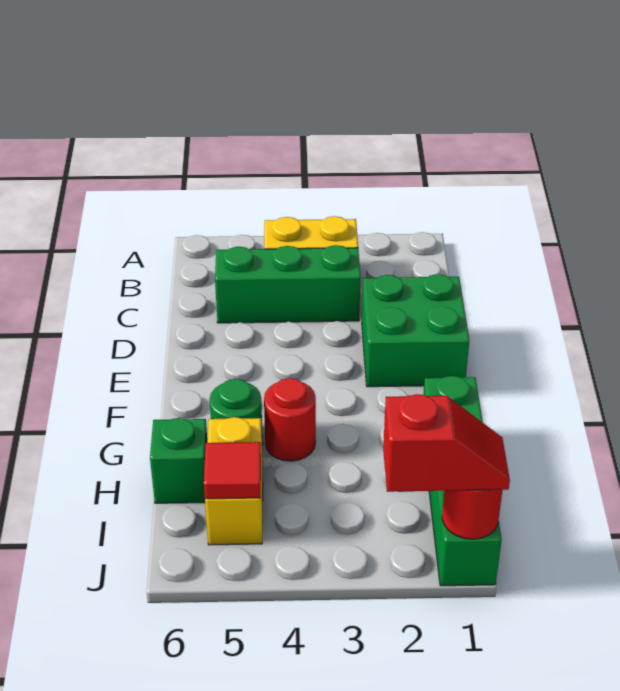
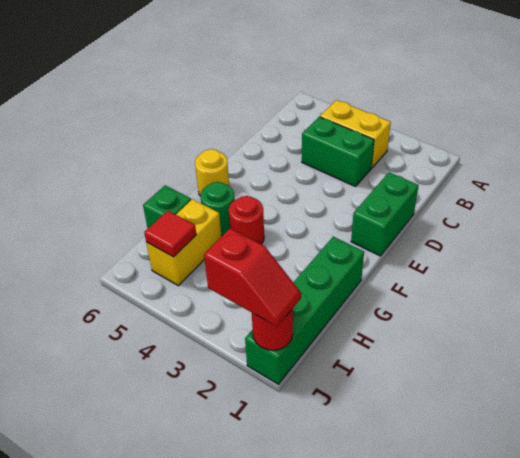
green 1x3 brick [215,245,361,323] -> green 1x2 brick [302,117,374,187]
green 2x2 brick [362,274,469,387] -> green 1x2 brick [351,172,419,256]
none -> yellow 1x1 round brick [195,149,229,195]

